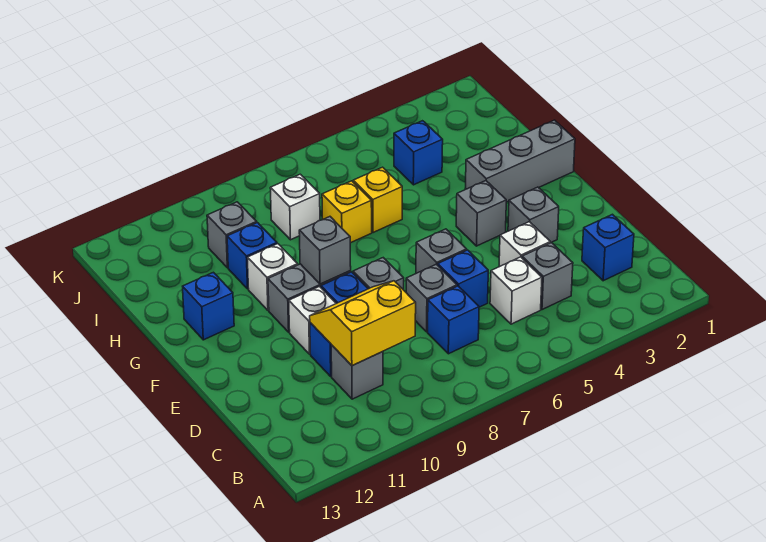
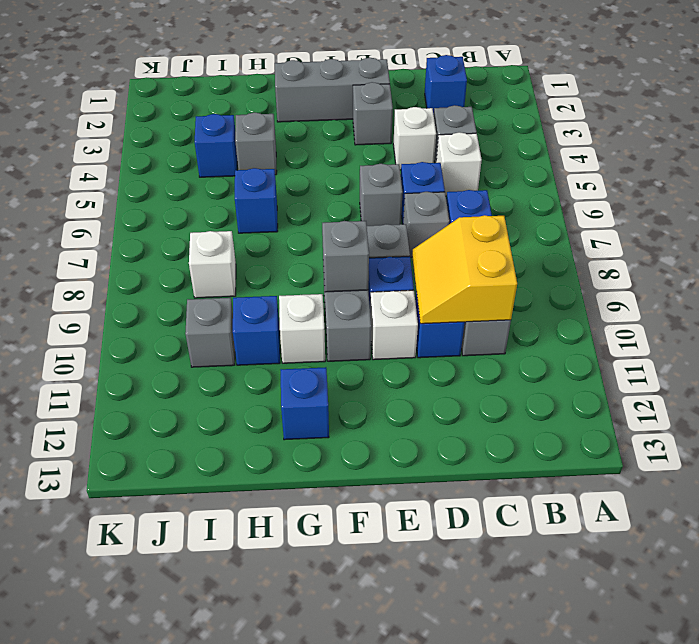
grey 1x1 brick [456,181,506,246] -> grey 1x1 brick moved to [235,112,277,175]
grey 1x3 brick [465,120,575,202] -> grey 1x3 brick turned to [275,58,390,122]
yellow 1x1 brick [353,167,402,233] -> blue 1x1 brick [235,168,278,233]
yellow 1x1 brick [322,181,372,243] -> none

